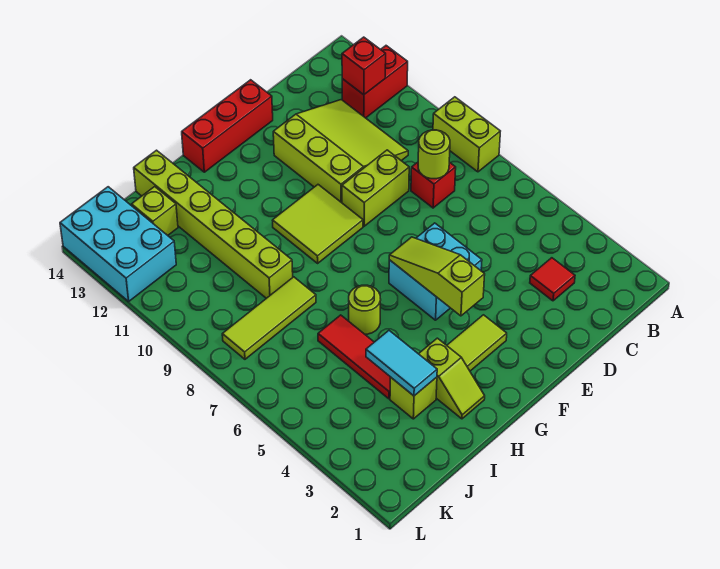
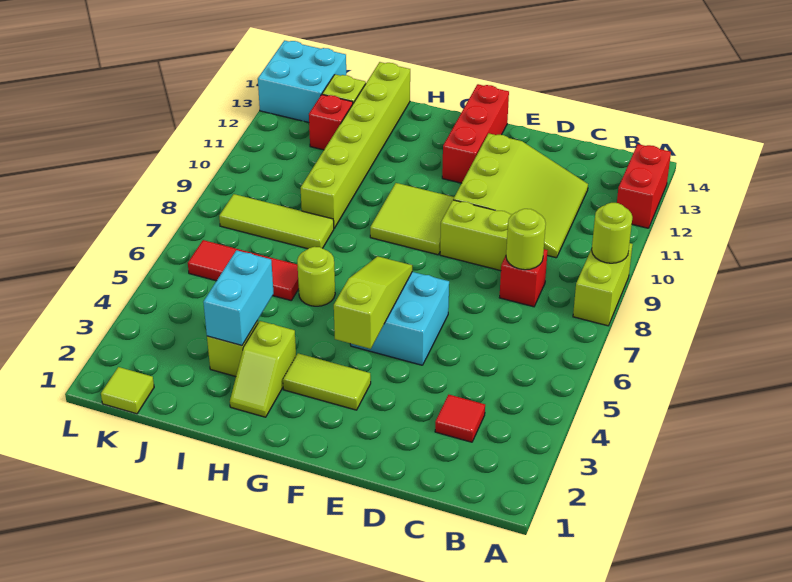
none -> lime 1x1 round brick [592,203,632,263]
red 1x2 brick [342,46,408,118] -> red 1x2 brick turned to [617,144,671,228]
red 1x1 brick [342,37,386,95] -> red 1x1 brick moved to [309,95,353,150]
red 1x3 brick [182,80,273,172] -> red 1x3 brick turned to [442,84,509,183]
cyan 1x2 tile [366,331,437,396] -> cyan 1x2 brick [203,250,274,345]
red 1x3 tile [318,315,390,399] -> red 1x3 tile turned to [188,240,299,301]
none -> lime 1x1 tile [101,367,154,414]
cyan 2x3 brick [60,187,176,301] -> cyan 2x2 brick [258,40,346,122]

